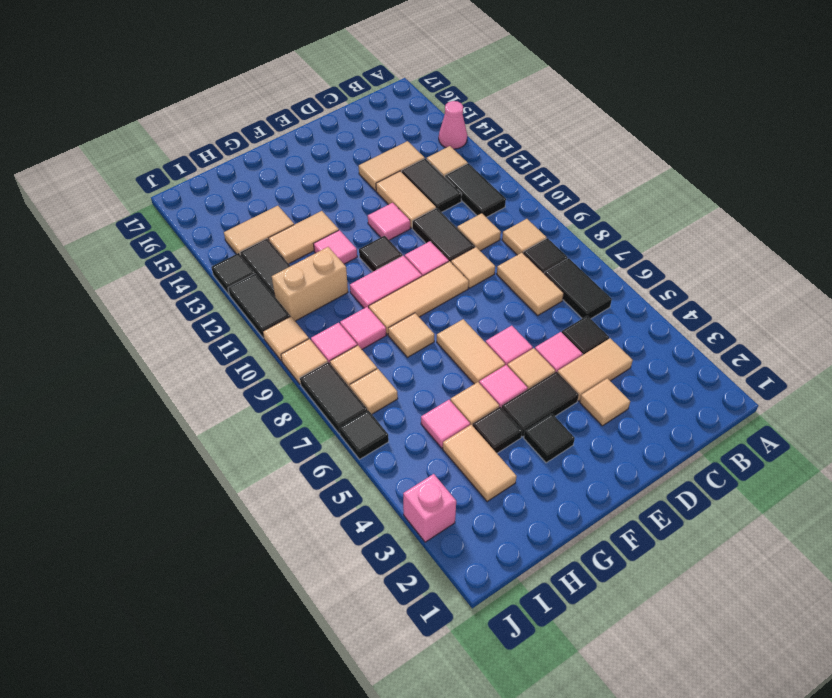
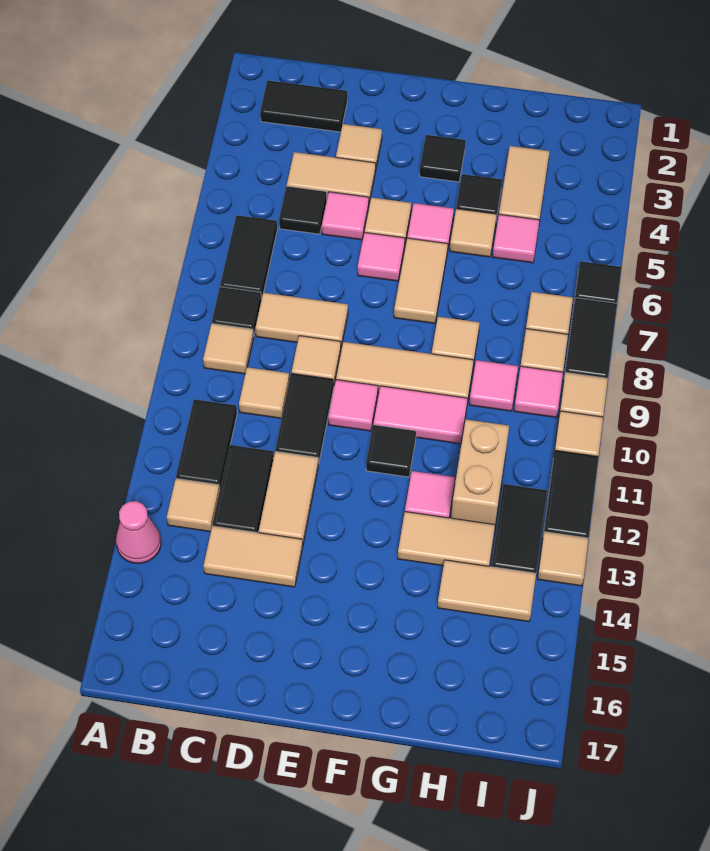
tan 1x2 tile [497,253,564,315] -> tan 1x2 tile turned to [255,293,348,347]
black 1x2 tile [502,371,579,437] -> black 1x2 tile moved to [260,81,347,132]
pink 1x1 tile [368,203,410,240] -> none
tan 1x2 brick [272,247,348,321] -> tan 1x2 brick turned to [451,420,509,524]
pink 1x1 brick [403,474,456,542] -> none
black 1x1 tile [211,253,255,294] -> tan 1x1 tile [538,532,589,586]

